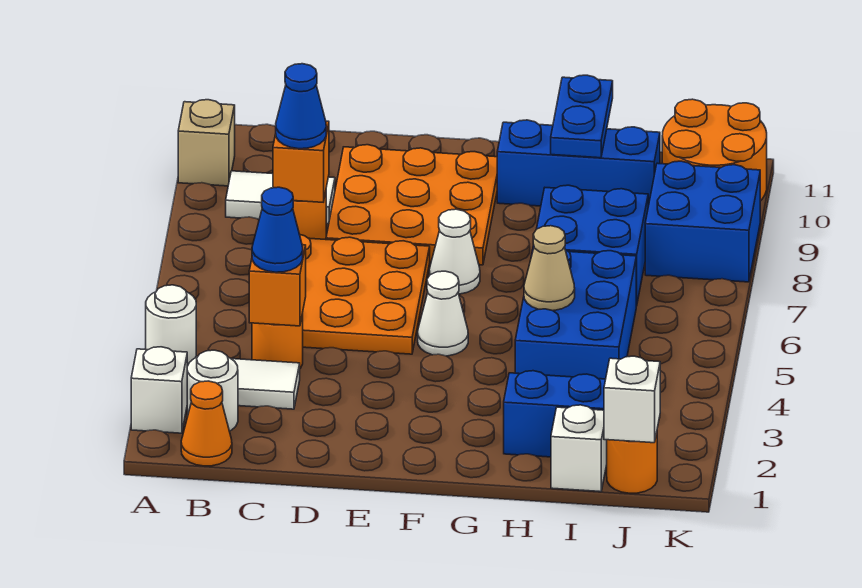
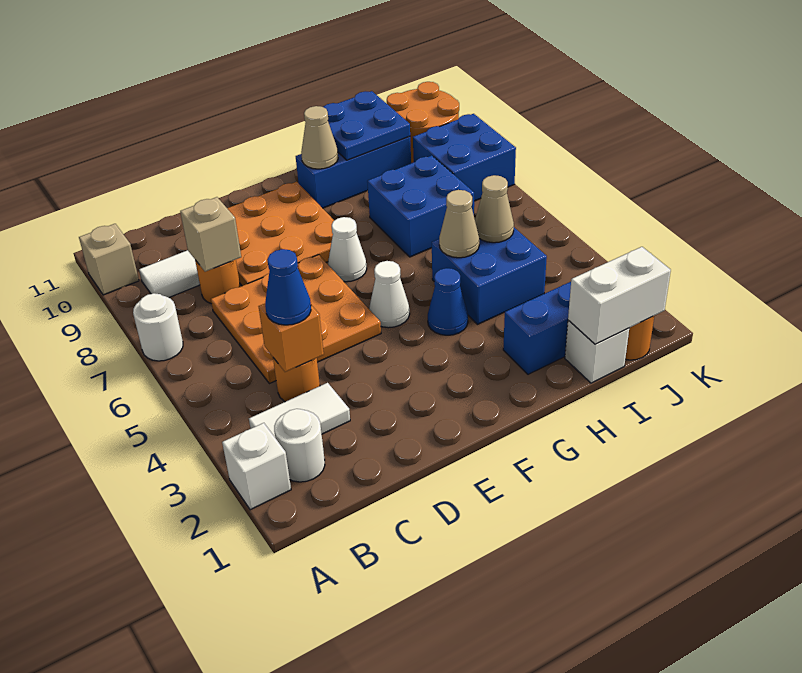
white 1x1 round brick [146,285,196,366] -> white 1x1 round brick moved to [133,293,183,361]
orange 1x1 cone [181,381,232,466] -> none
orange 1x1 brick [273,121,329,202] -> tan 1x1 brick [180,197,241,272]
blue 1x1 cone [276,64,326,149] -> blue 1x1 cone moved to [428,268,468,335]
none -> tan 1x1 cone [301,106,338,169]
blue 2x3 brick [515,250,636,379] -> blue 2x2 brick [432,228,547,324]
blue 1x2 plate [551,75,613,158] -> blue 2x2 plate [323,91,410,160]
none -> tan 1x1 cone [475,175,514,243]
white 1x1 brick [604,356,660,443] -> white 1x2 brick [568,247,671,344]

